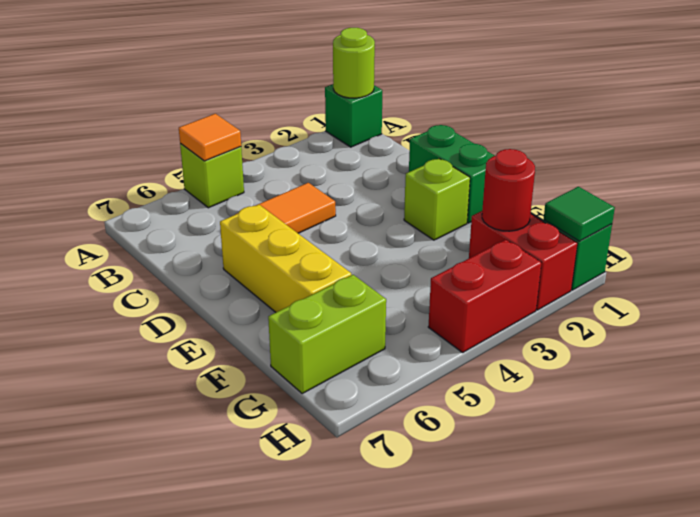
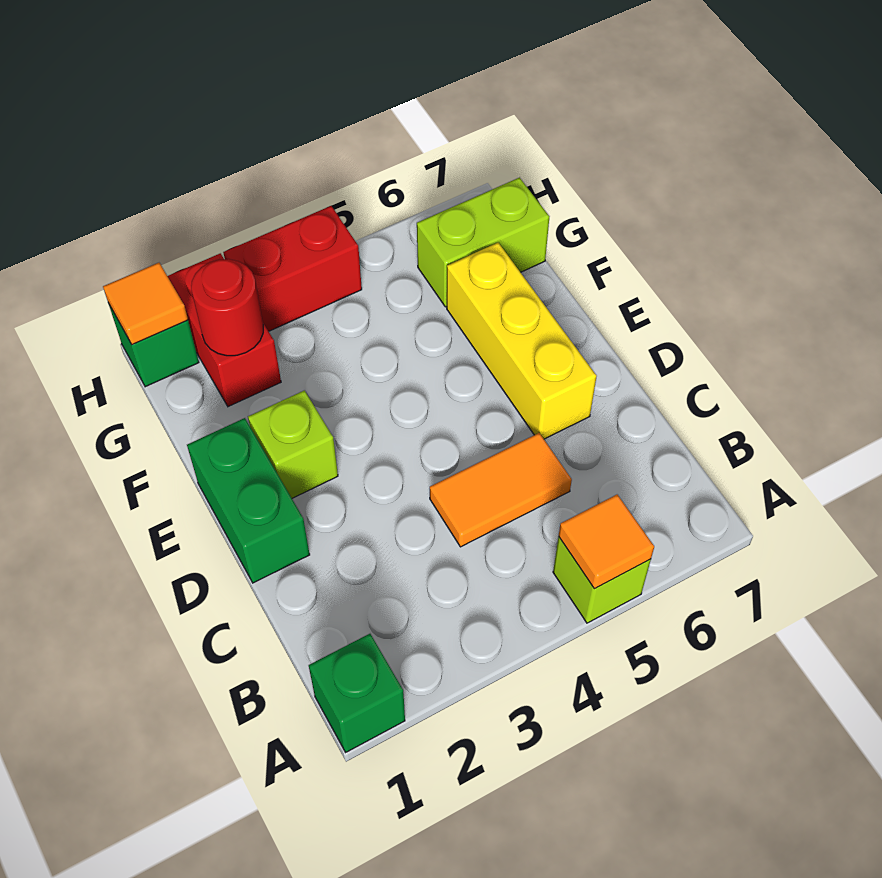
lime 1x1 round brick [333,28,375,98] -> none
green 1x1 tile [544,187,615,241] -> orange 1x1 tile [103,263,188,344]

